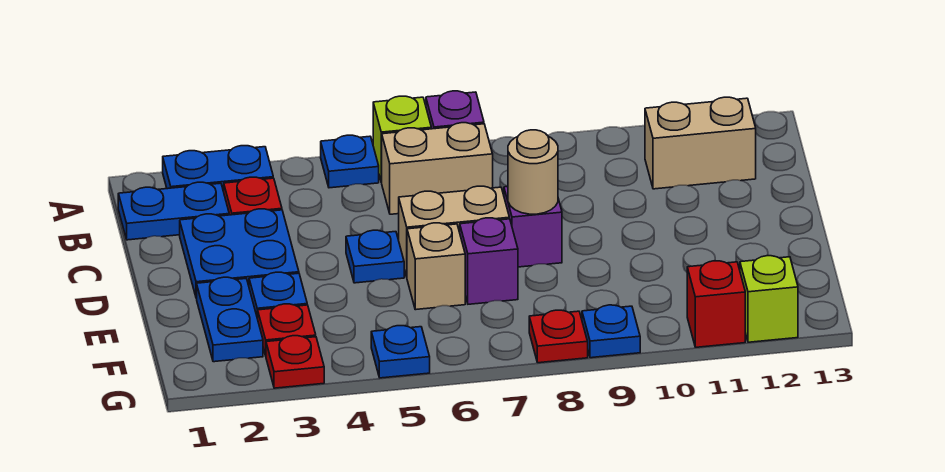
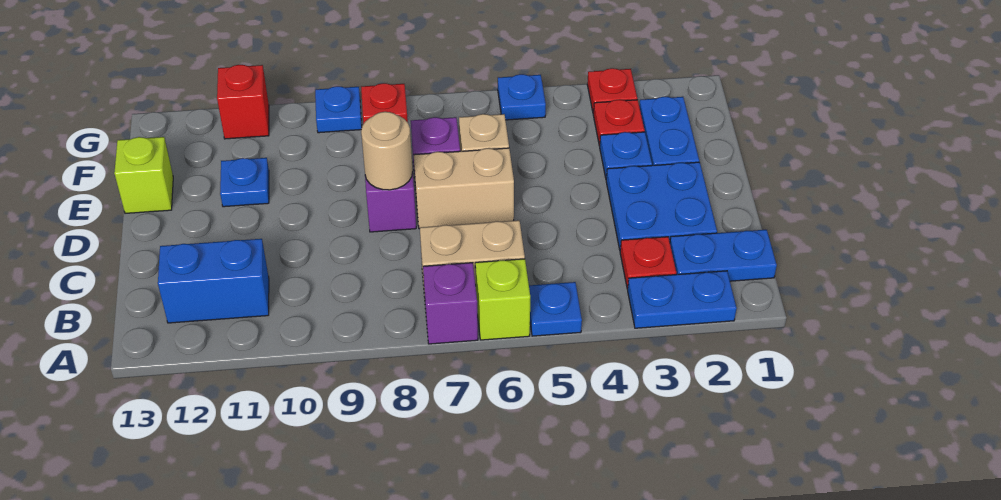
tan 1x2 brick [645,97,756,189] -> blue 1x2 brick [158,239,269,323]
blue 1x1 plate [346,230,404,283] -> blue 1x1 plate moved to [220,158,269,207]
lime 1x1 brick [740,256,798,342] -> lime 1x1 brick moved to [114,137,173,213]

